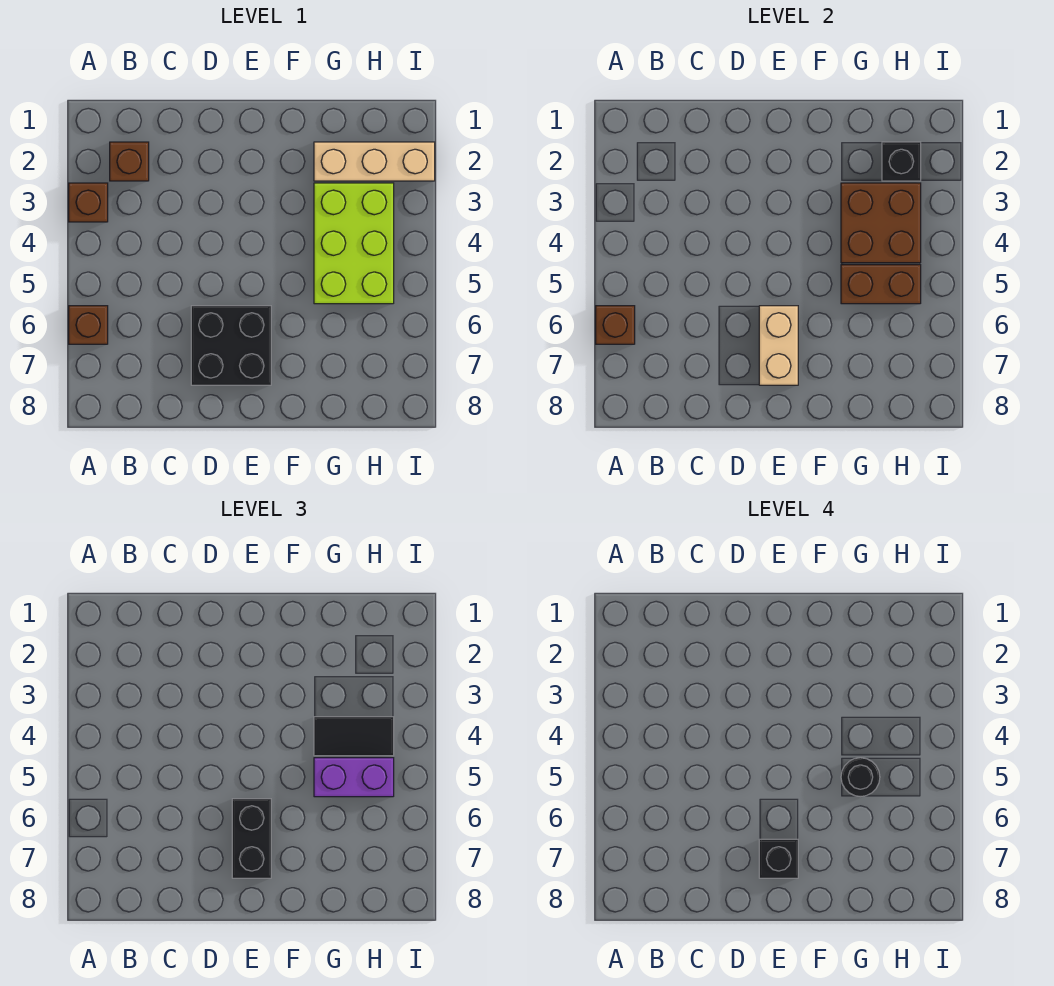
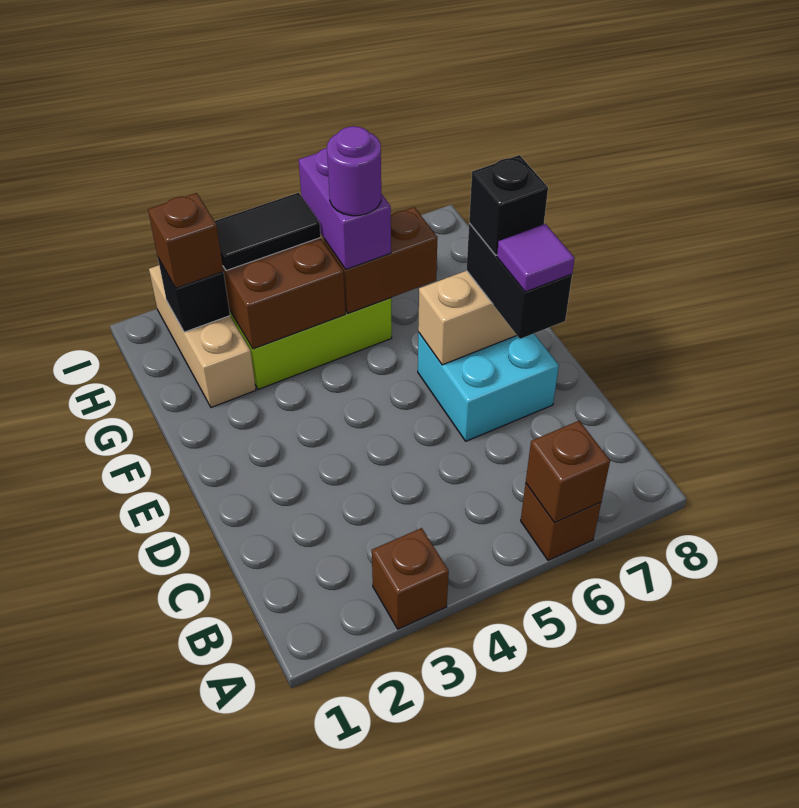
brown 1x1 brick [110,142,149,181] -> brown 1x1 brick moved to [148,193,223,288]
black 2x2 brick [191,306,271,385] -> cyan 2x2 brick [418,332,559,441]
none -> purple 1x1 tile [497,224,575,292]
black 1x2 brick [232,799,271,878] -> black 1x2 brick turned to [467,223,572,339]
black 1x2 tile [314,717,394,756] -> black 1x2 tile turned to [215,193,321,271]
brown 1x2 brick [841,265,921,304] -> brown 1x2 brick turned to [324,207,438,313]
black 1x1 round brick [841,758,880,797] -> purple 1x1 round brick [327,126,381,216]

